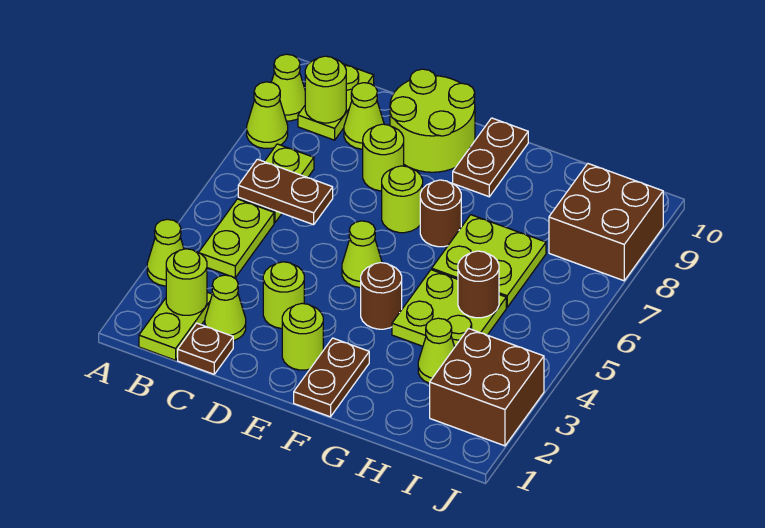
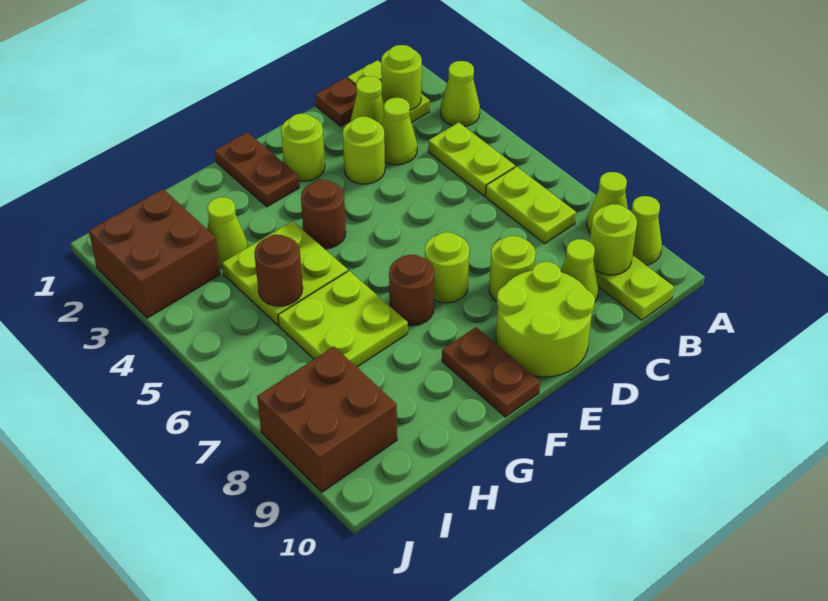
brown 1x2 plate [238,159,333,225] -> none
lime 1x1 cone [342,221,382,288] -> lime 1x1 cone moved to [382,98,417,165]

